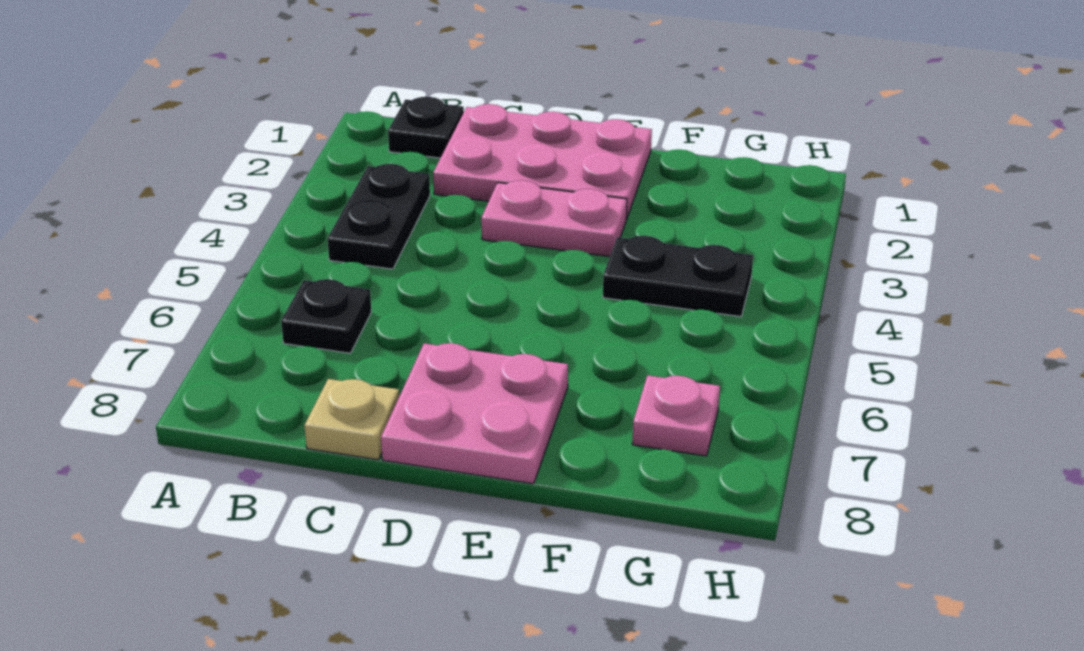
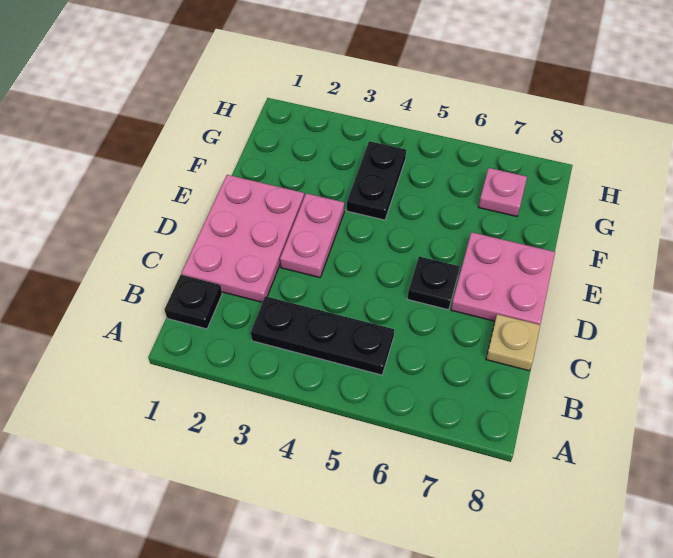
black 1x2 plate [327,164,430,269] -> black 1x3 plate [251,296,394,375]
black 1x1 plate [281,279,371,353] -> black 1x1 plate moved to [408,256,460,310]

